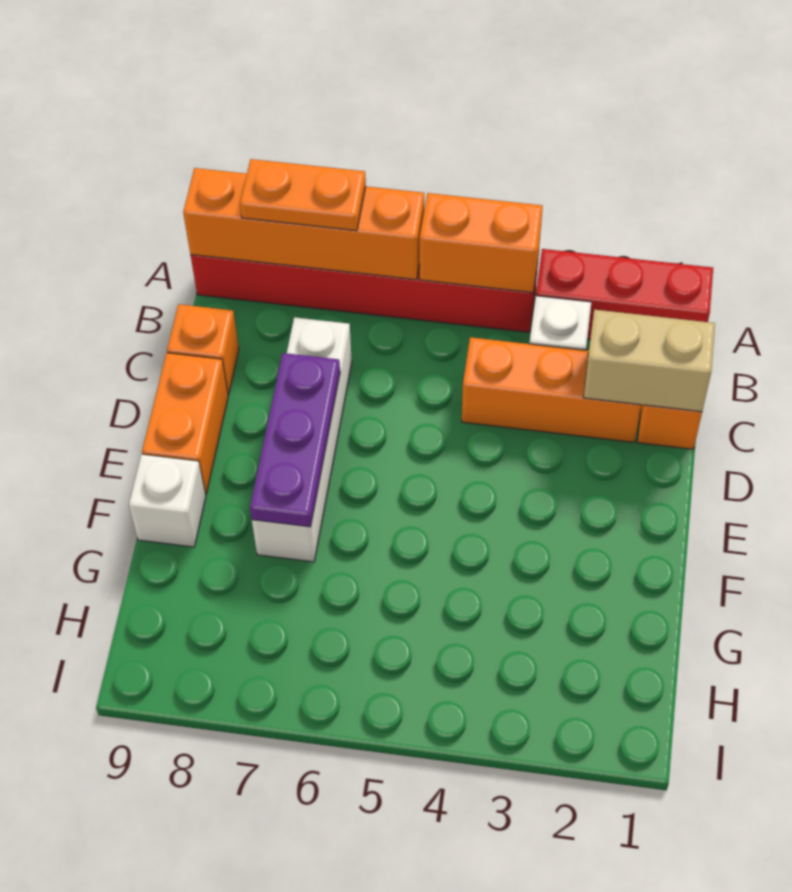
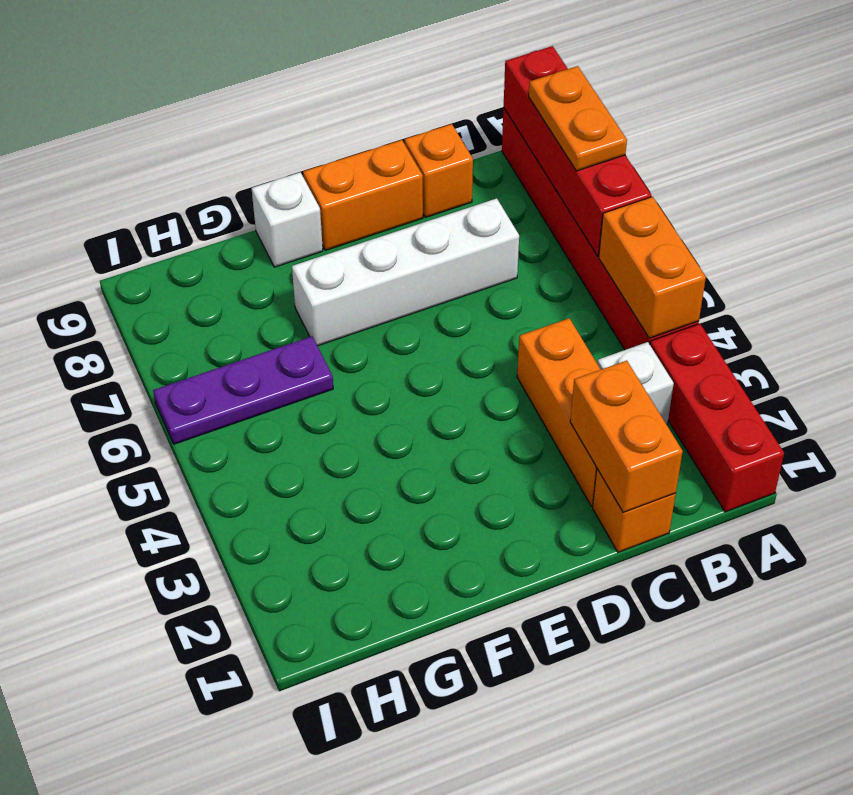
orange 1x4 brick [183,168,424,280] -> red 1x4 brick [504,46,651,256]
tan 1x2 brick [583,310,715,412] -> orange 1x2 brick [570,361,683,513]
purple 1x3 plate [250,353,340,527] -> purple 1x3 plate moved to [153,336,333,444]

